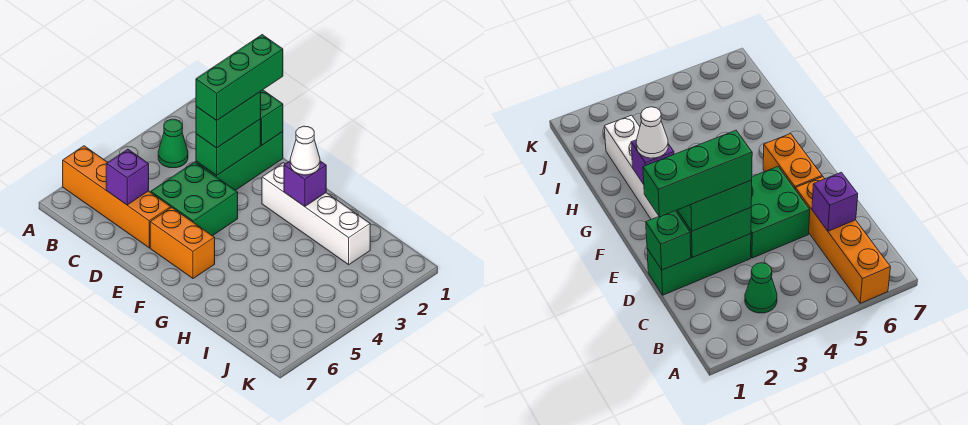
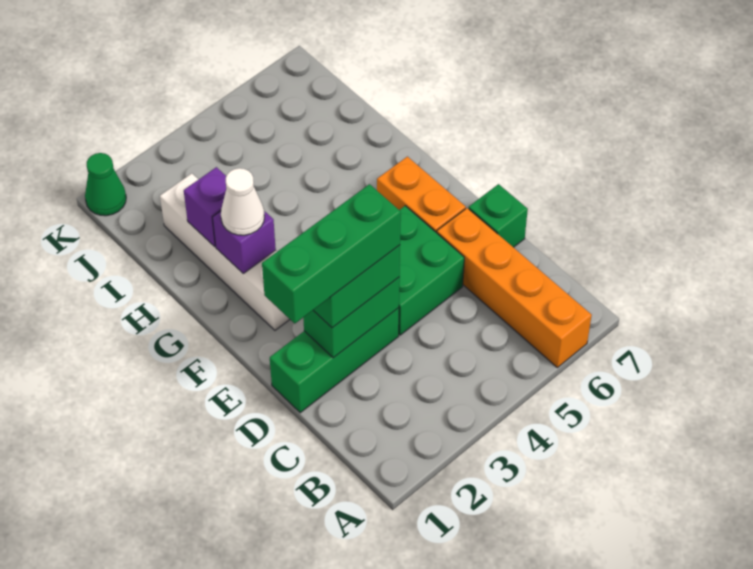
green 1x1 cone [158,119,188,168] -> green 1x1 cone moved to [85,153,126,216]
purple 1x1 brick [106,149,149,205] -> purple 1x1 brick moved to [184,167,226,247]
green 1x1 brick [260,90,283,145] -> green 1x1 brick moved to [469,184,528,247]

